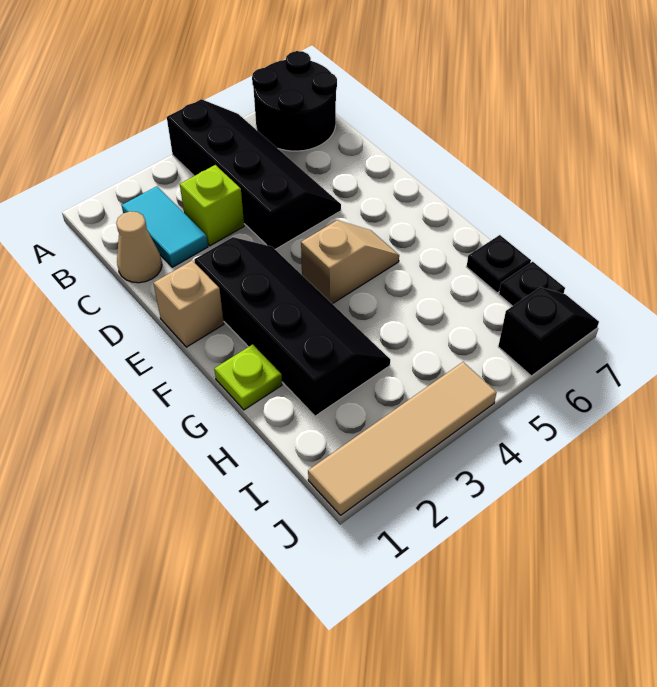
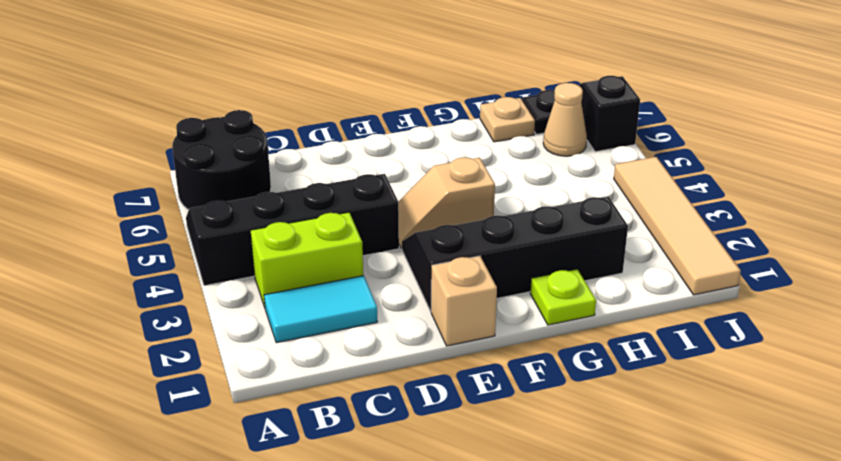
tan 1x1 cone [116,211,162,283] -> tan 1x1 cone moved to [543,83,587,156]
lime 1x1 brick [180,165,244,246] -> lime 1x2 brick [250,212,363,307]
tan 1x2 slope [301,220,399,304] -> tan 1x2 slope turned to [398,157,495,248]
black 1x1 plate [467,235,531,293] -> tan 1x1 plate [480,97,535,142]

